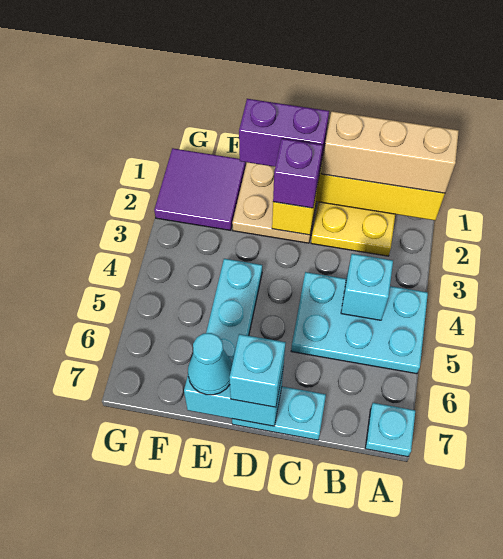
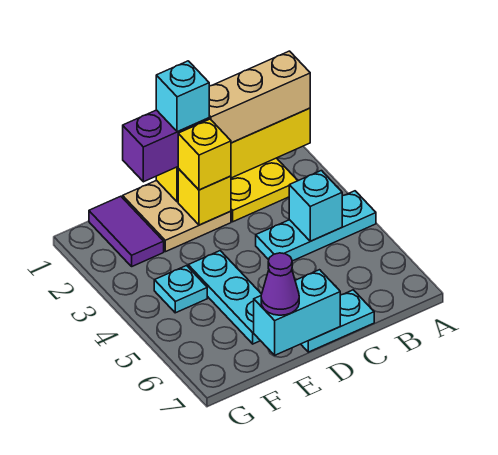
cyan 2x3 plate [291,272,428,374] -> cyan 1x3 plate [256,191,376,261]
cyan 1x1 plate [365,403,415,457] -> cyan 1x1 plate moved to [154,266,207,313]
purple 1x1 brick [273,139,323,208] -> yellow 1x1 brick [178,119,231,190]
cyan 1x1 brick [230,334,286,407] -> cyan 1x1 brick moved to [156,61,209,132]
cyan 1x1 cone [188,333,232,395] -> purple 1x1 cone [261,253,299,315]
purple 2x2 tile [154,148,246,230] -> purple 1x2 tile [89,196,164,266]

